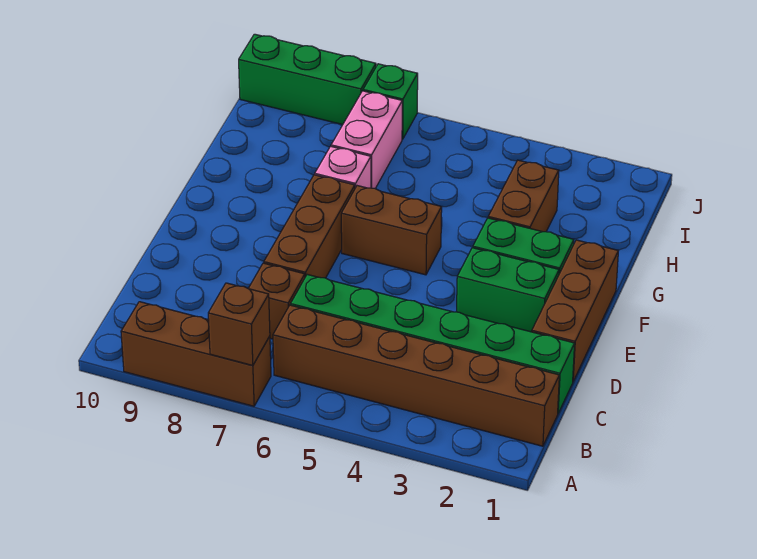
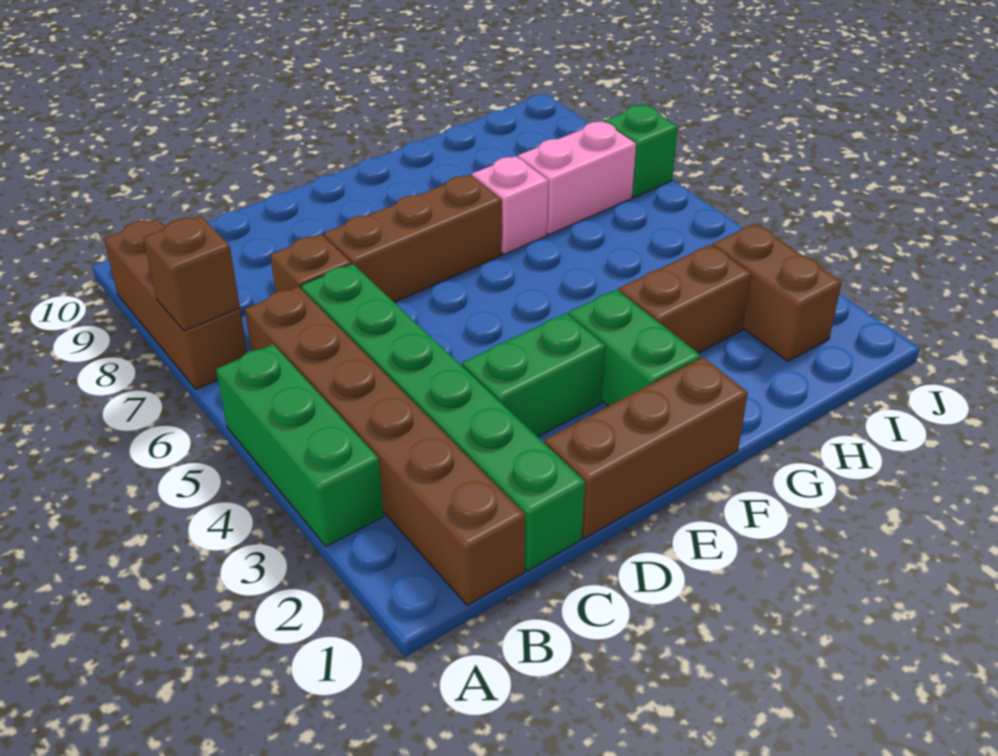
green 1x2 brick [456,248,559,332] -> green 1x2 brick turned to [462,313,606,437]
brown 1x2 brick [341,186,442,275] -> brown 1x2 brick moved to [713,224,842,361]
green 1x3 brick [239,34,376,125] -> green 1x3 brick moved to [216,344,384,546]

